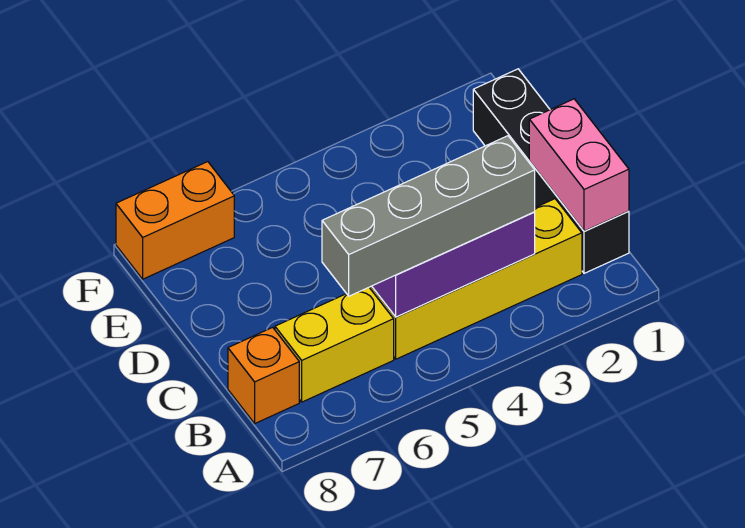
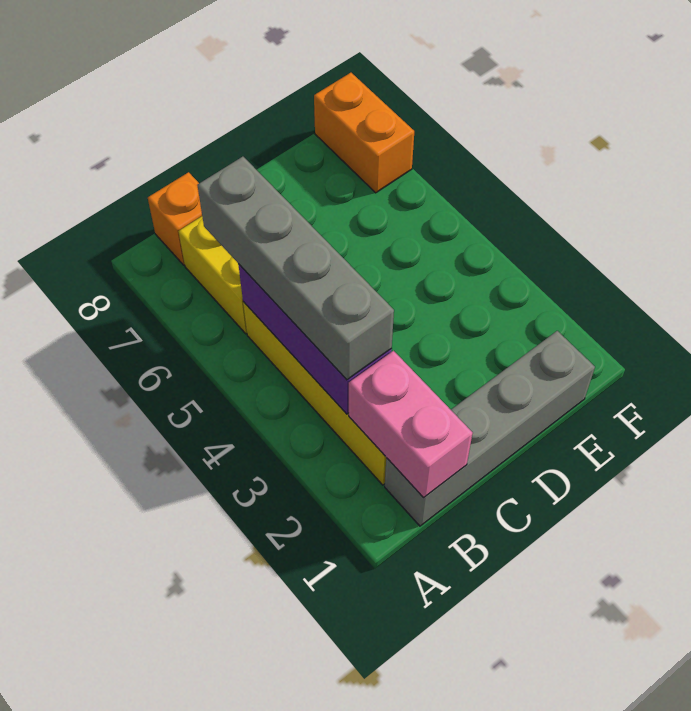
black 1x4 brick [473,69,629,273] -> grey 1x4 brick [385,331,595,526]
pink 1x2 brick [529,99,629,231] -> pink 1x2 brick turned to [349,351,473,498]

